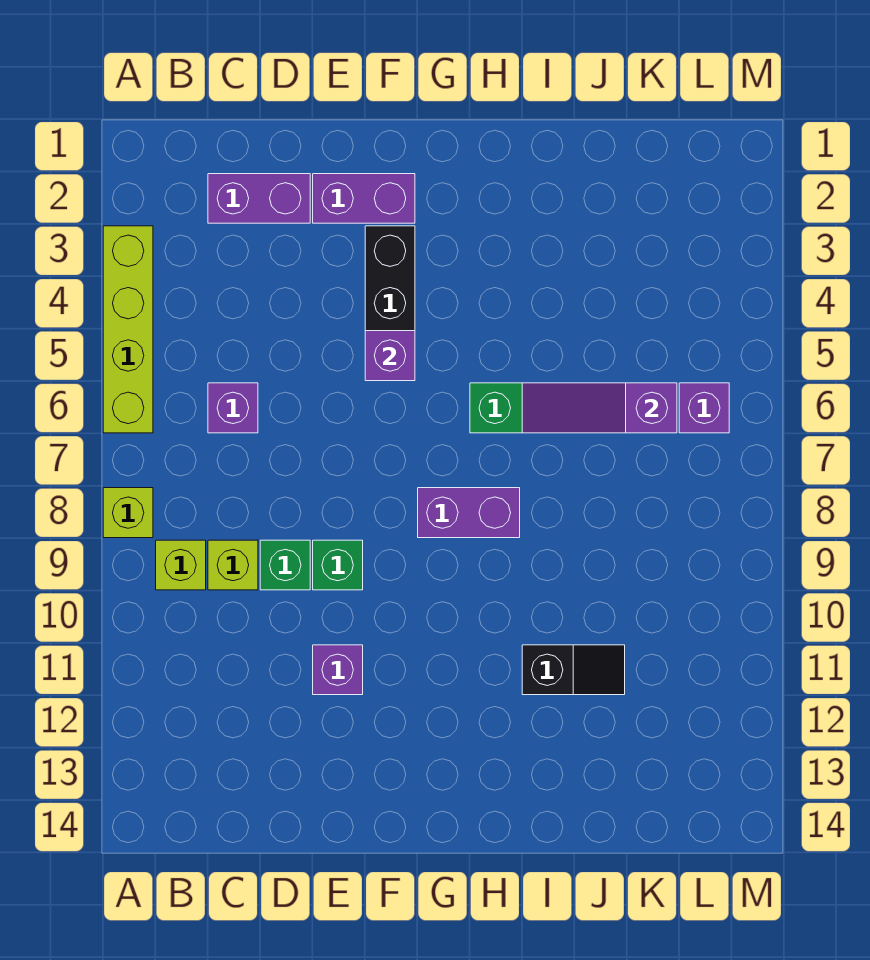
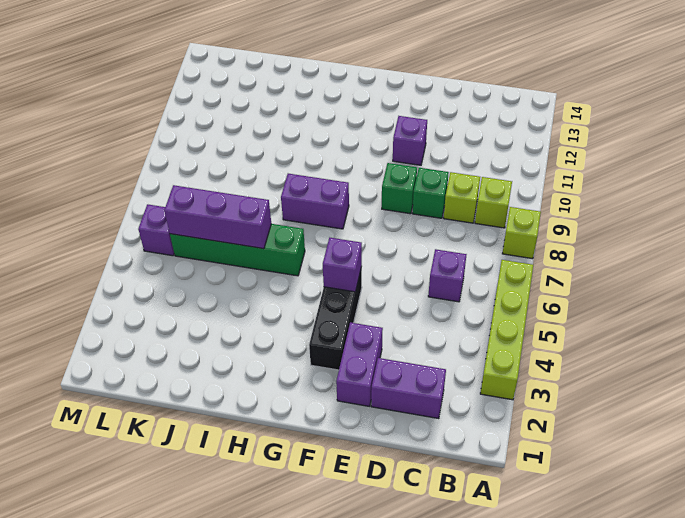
purple 1x2 brick [313,174,415,223] -> purple 1x2 brick turned to [336,322,383,406]
purple 1x3 slope [522,383,677,433] -> purple 1x3 brick [164,185,271,249]
black 1x2 slope [522,645,625,695] -> none

